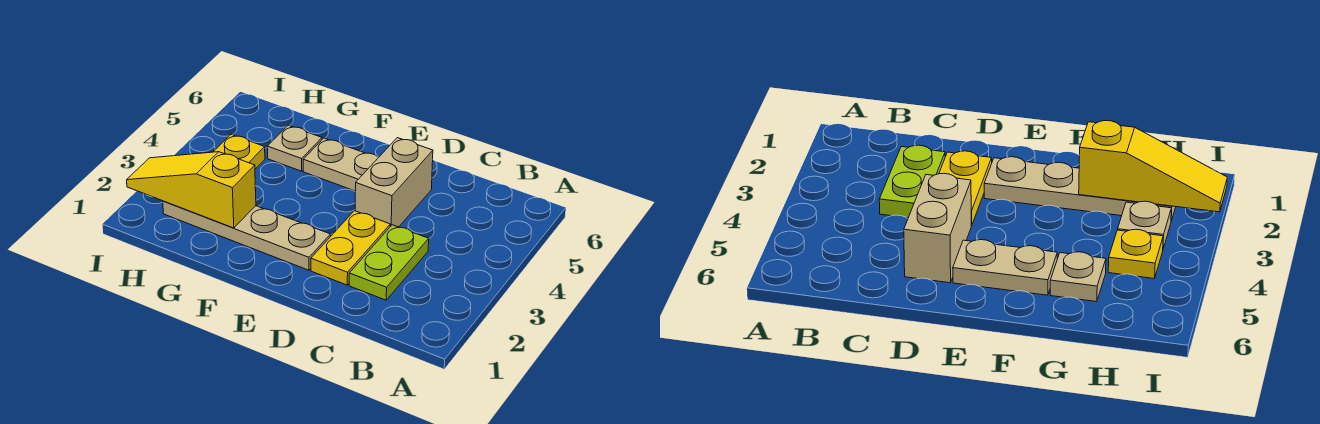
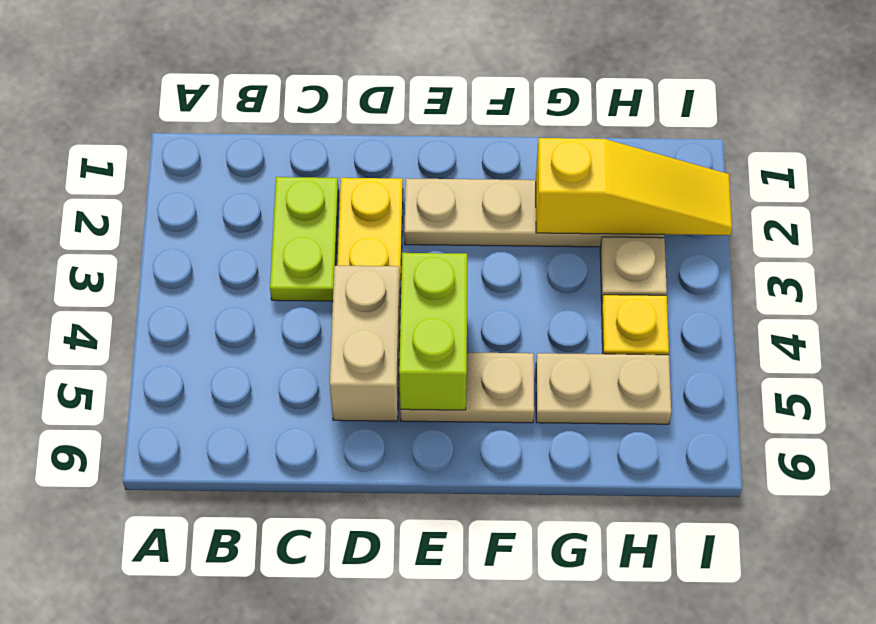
none -> lime 1x2 brick [399,253,467,410]
tan 1x1 plate [267,125,322,171] -> tan 1x2 plate [536,353,671,424]

